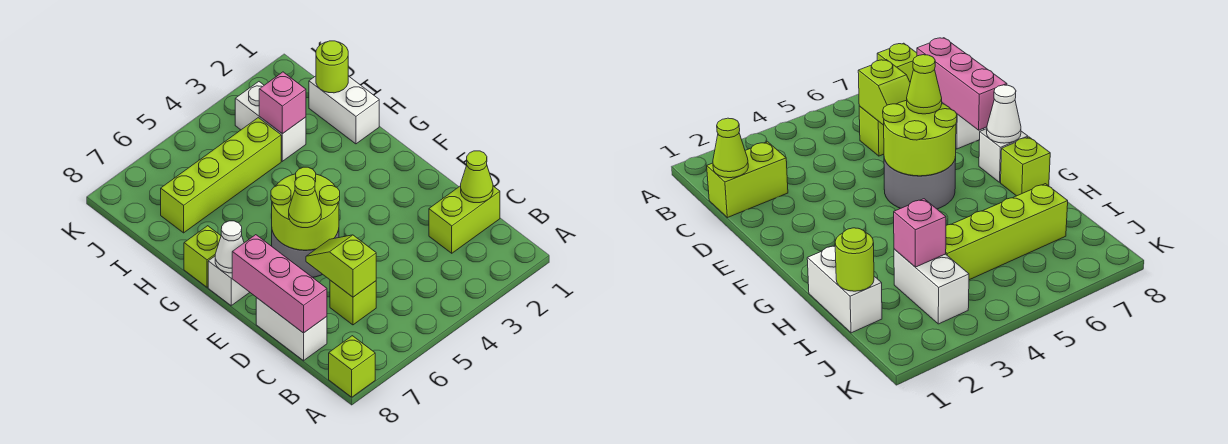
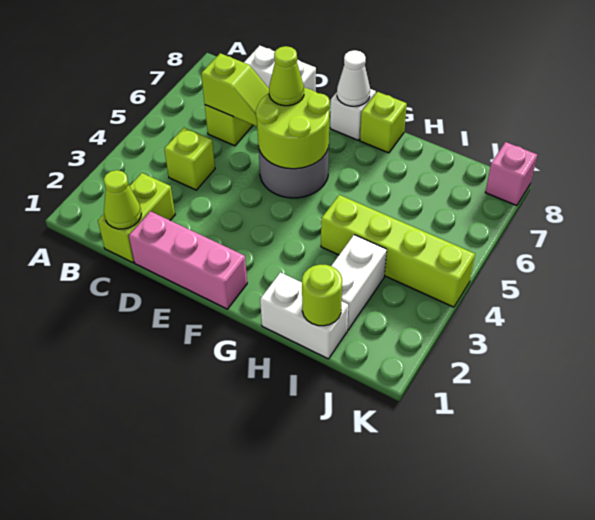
lime 1x1 brick [329,336,375,397] -> lime 1x1 brick moved to [164,128,215,190]
pink 1x3 brick [232,235,327,333] -> pink 1x3 brick moved to [129,211,247,309]
white 1x2 brick [235,82,306,161] -> white 1x2 brick turned to [332,235,387,330]
pink 1x1 brick [259,72,306,134] -> pink 1x1 brick moved to [485,142,537,206]
lime 1x4 brick [161,118,281,233] -> lime 1x4 brick turned to [321,195,475,307]

